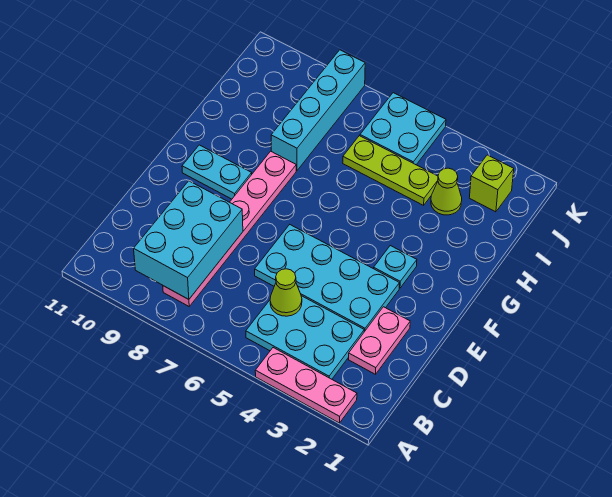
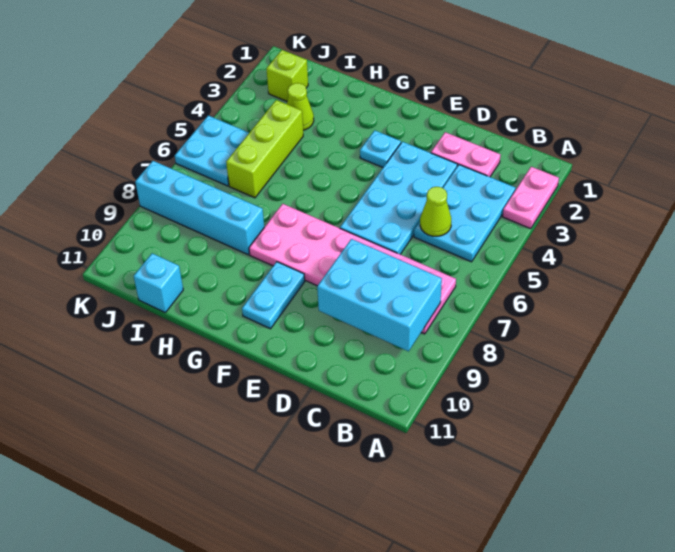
pink 1x3 plate [255,348,357,423] -> pink 1x2 plate [503,167,559,229]
pink 1x6 plate [163,151,296,306] -> pink 2x6 plate [249,204,456,334]
lime 1x3 plate [343,136,438,205] -> lime 1x3 brick [226,100,303,198]
none -> cyan 1x1 brick [134,253,183,312]

